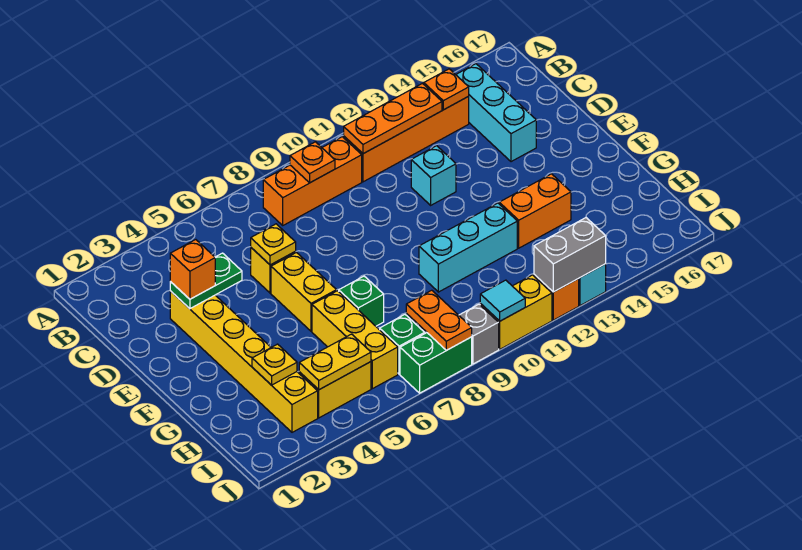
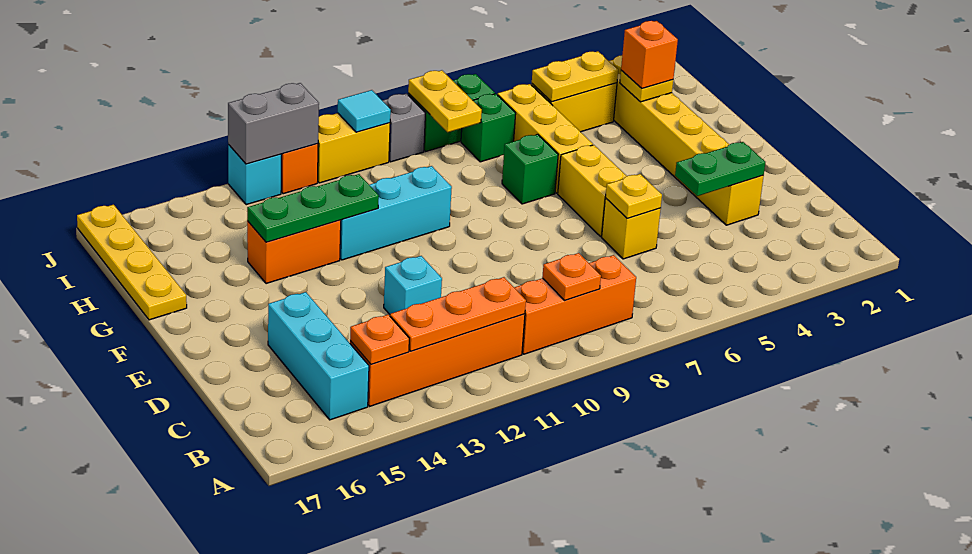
orange 1x1 brick [170,240,215,299] -> orange 1x1 brick moved to [621,21,678,89]
none -> green 1x3 plate [247,174,379,242]
none -> yellow 1x4 plate [77,205,187,320]
orange 1x2 plate [406,290,472,350] -> yellow 1x2 plate [408,70,482,132]

